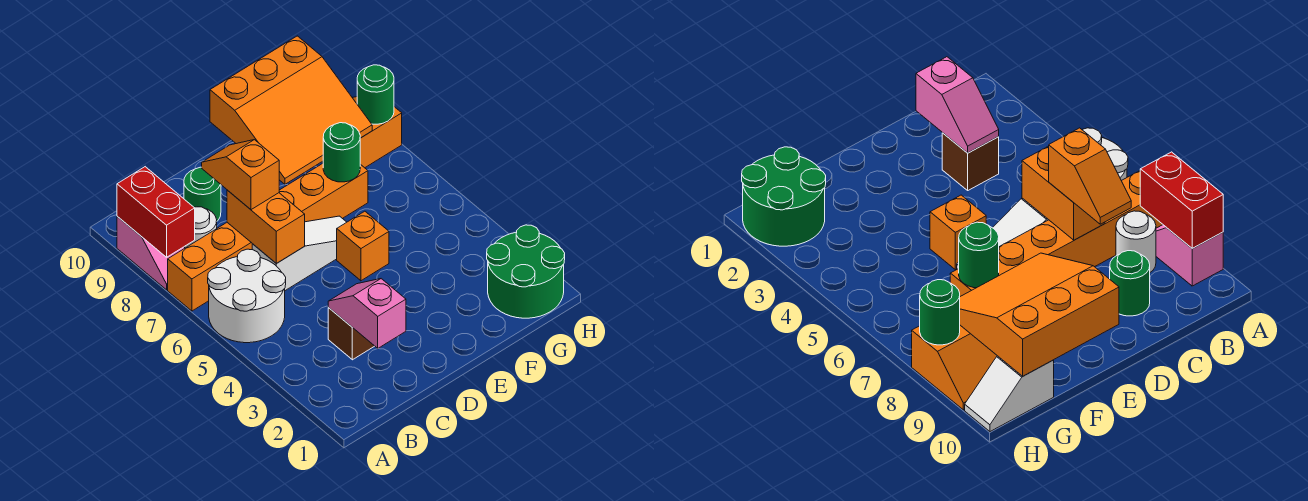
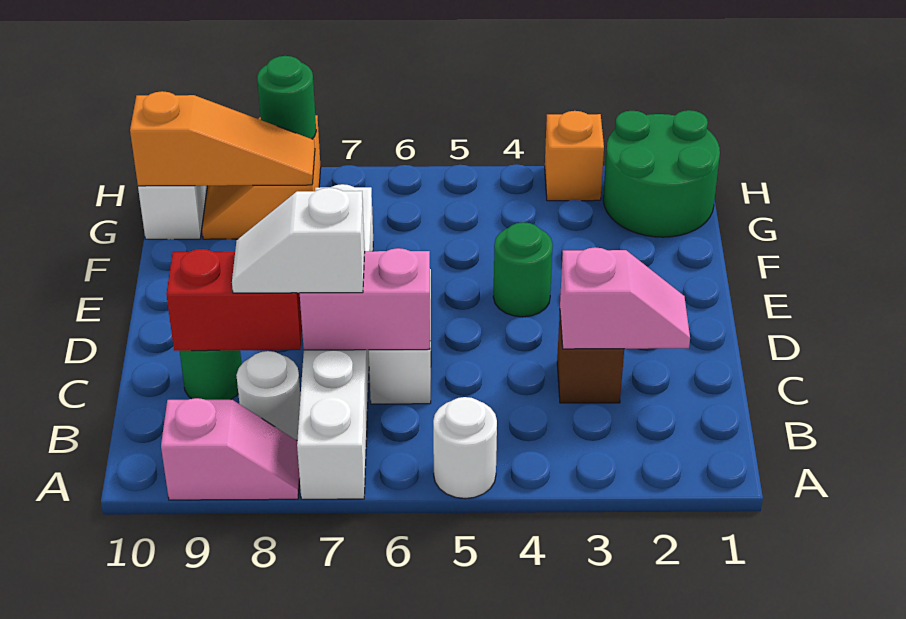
white 2x2 round brick [208,249,286,343] -> white 1x1 round brick [433,397,497,499]
orange 1x6 brick [168,164,368,311] -> white 1x6 brick [297,184,373,499]
red 1x2 brick [117,167,195,257] -> red 1x2 brick moved to [166,249,302,351]
pink 1x2 slope [328,279,406,348] -> pink 1x2 slope turned to [560,247,690,349]
orange 1x2 brick [227,190,305,264] -> pink 1x2 brick [300,248,430,350]
orange 1x2 slope [202,140,279,210] -> white 1x2 slope [232,188,365,293]
orange 1x1 brick [337,211,389,281] -> orange 1x1 brick moved to [545,111,604,201]
orange 3x3 slope [210,36,372,184] -> orange 1x3 slope [130,91,315,186]
green 1x1 round brick [323,123,360,182] -> green 1x1 round brick moved to [493,222,553,317]

